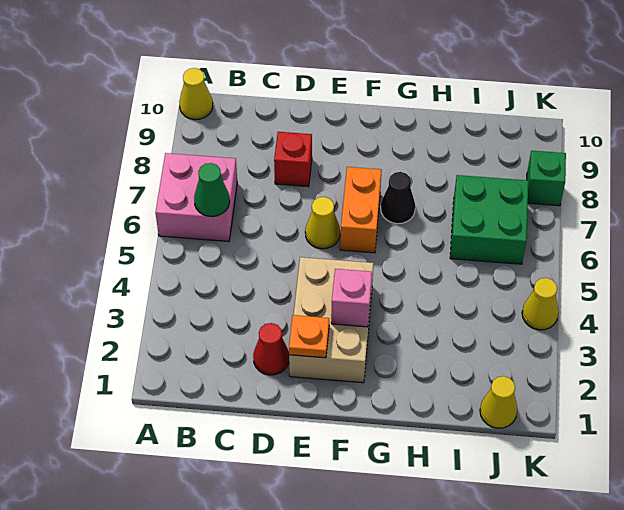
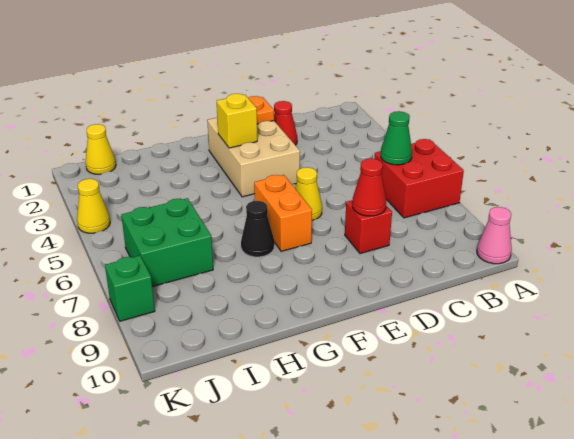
pink 2x2 brick [155,153,237,241] -> red 2x2 brick [374,139,464,218]
yellow 1x1 cone [179,68,213,120] -> pink 1x1 cone [477,207,512,264]
none -> red 1x1 cone [352,159,386,216]
pink 1x1 brick [331,269,372,327] -> yellow 1x1 brick [217,94,257,148]

